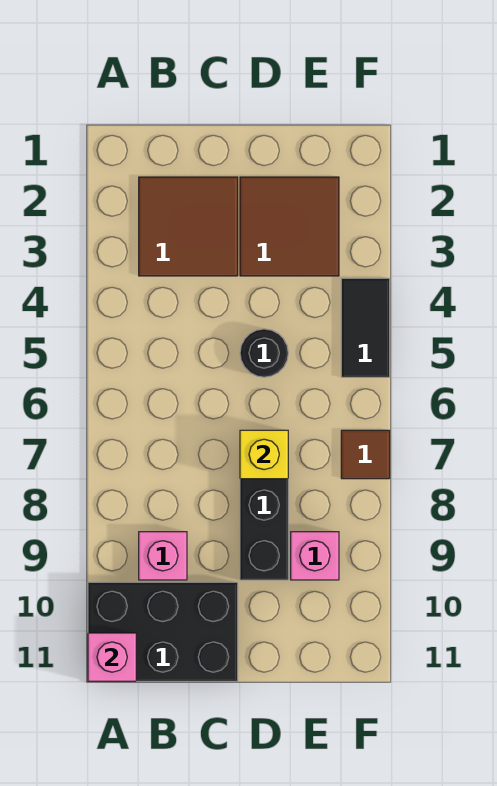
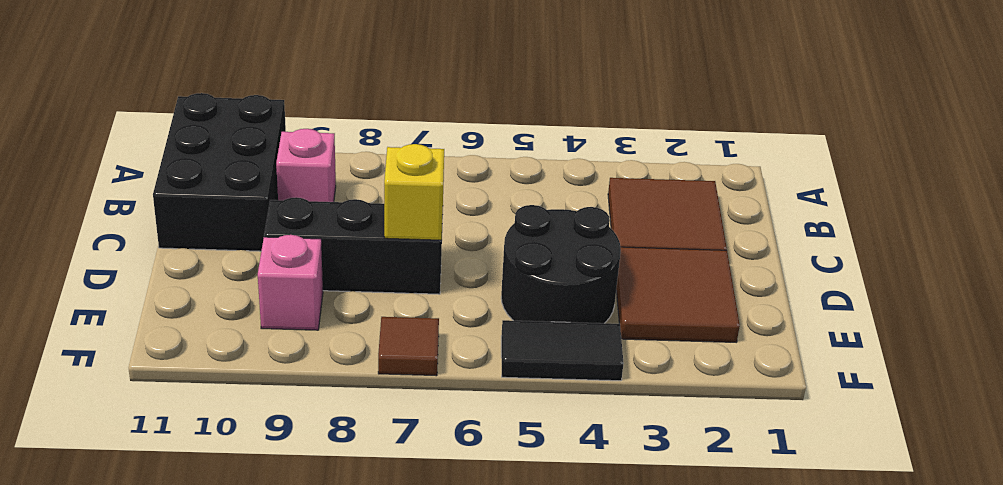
pink 1x1 brick [88,633,136,681] -> none
black 1x1 round brick [240,329,288,377] -> black 2x2 round brick [501,205,621,323]

